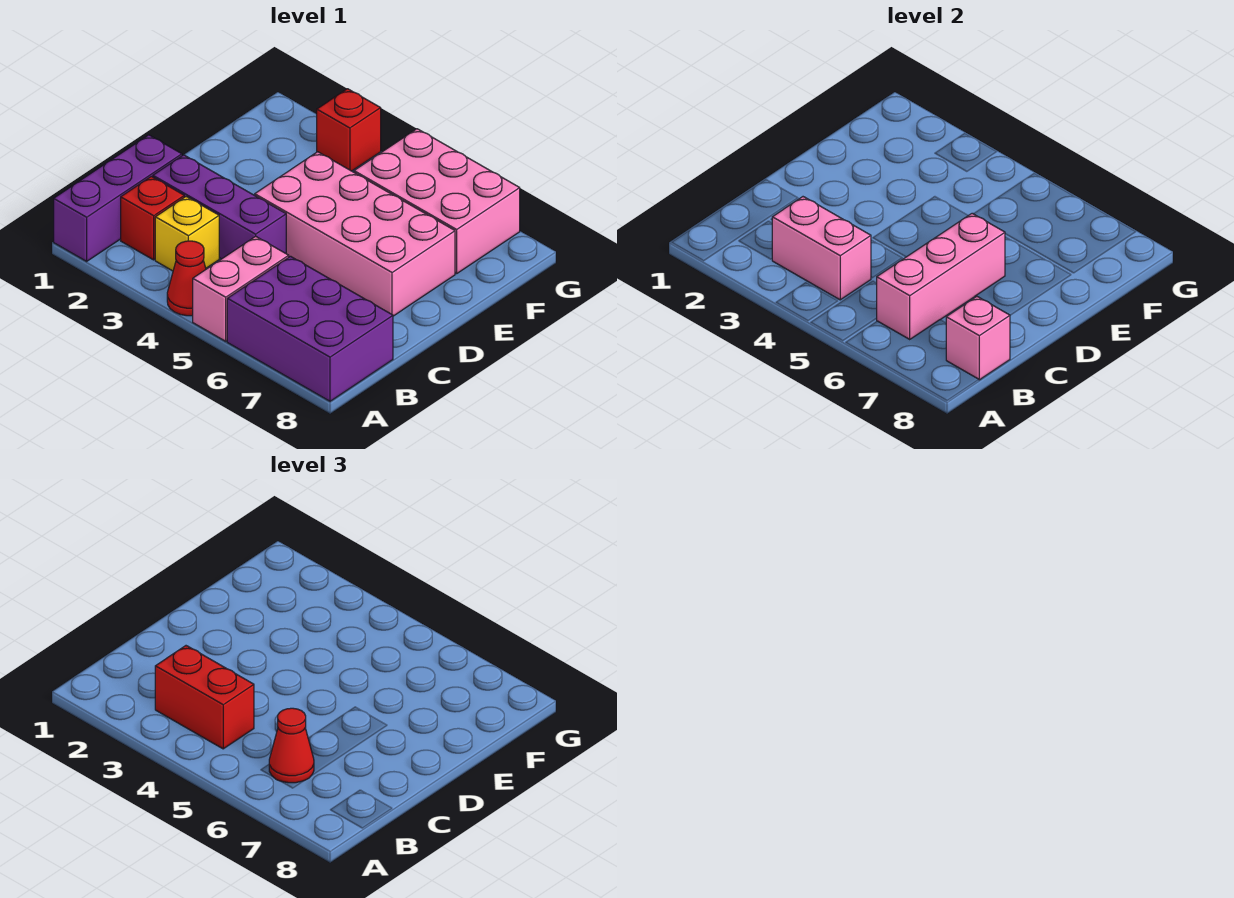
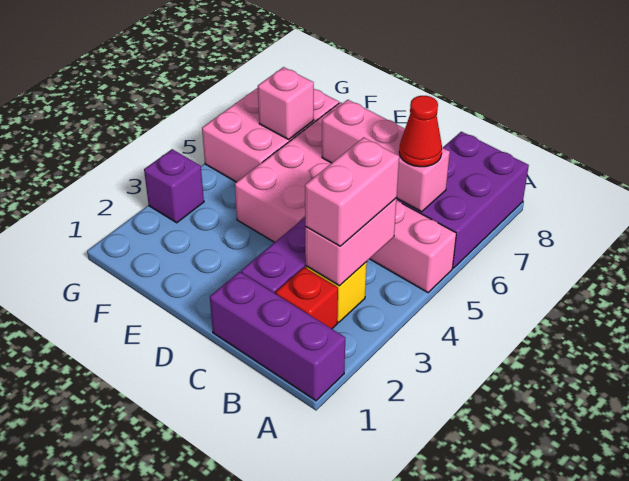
red 1x1 cone [167,241,206,316] -> none
red 1x2 brick [155,646,254,749] -> pink 1x2 brick [305,137,399,246]
pink 1x1 brick [946,297,1010,380] -> pink 1x1 brick moved to [258,67,314,139]
red 1x1 brick [317,89,381,171] -> purple 1x1 brick [144,149,204,223]

